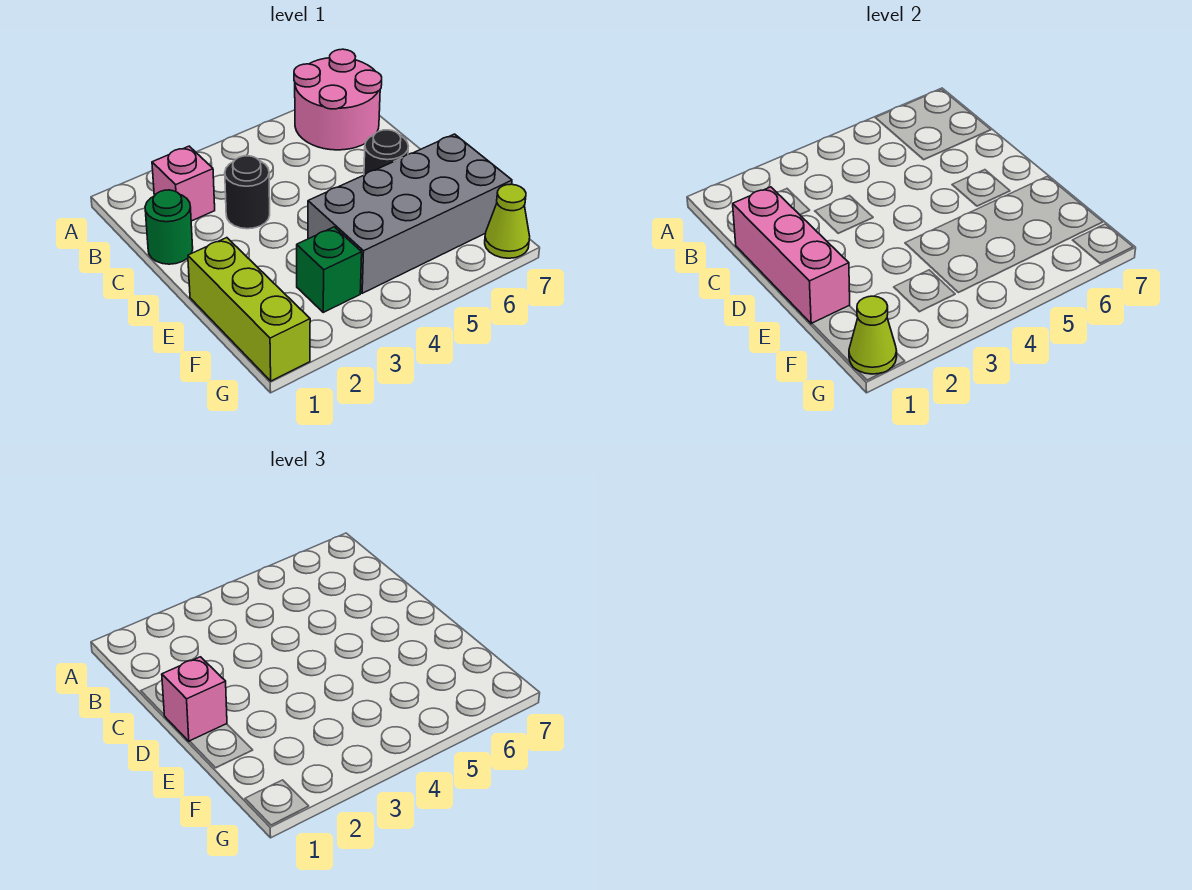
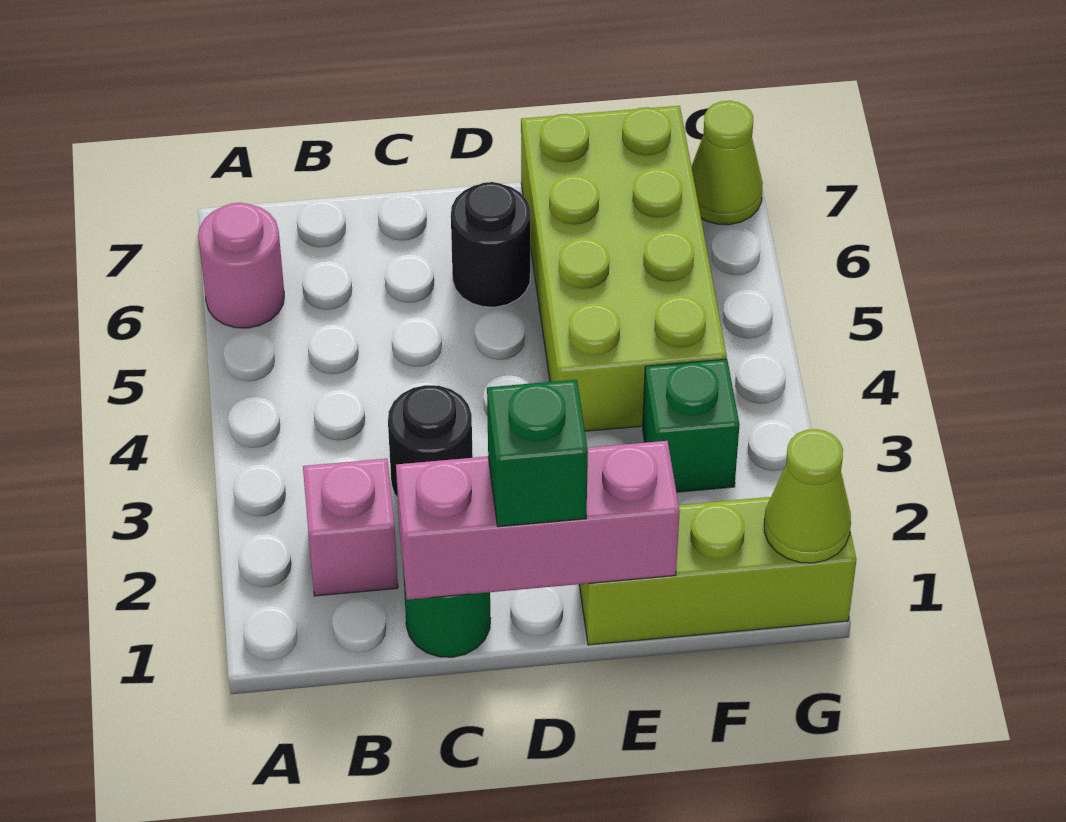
pink 2x2 round brick [294,49,382,150] -> pink 1x1 round brick [198,203,284,328]
pink 1x1 brick [162,657,227,741] -> green 1x1 brick [487,380,588,527]
grey 2x4 brick [308,134,512,293] -> lime 2x4 brick [521,106,727,431]

